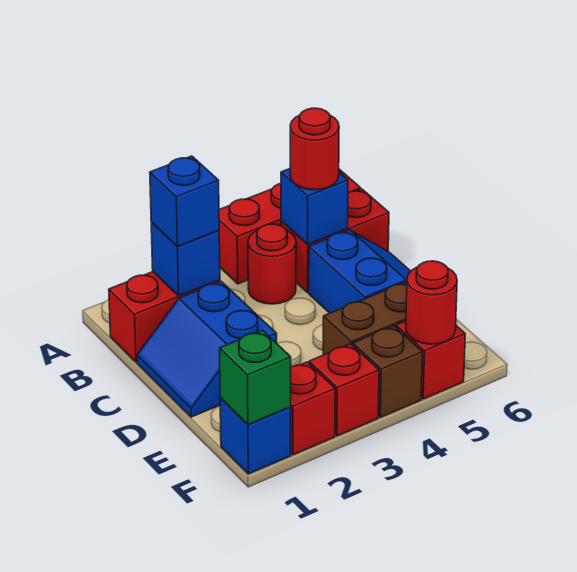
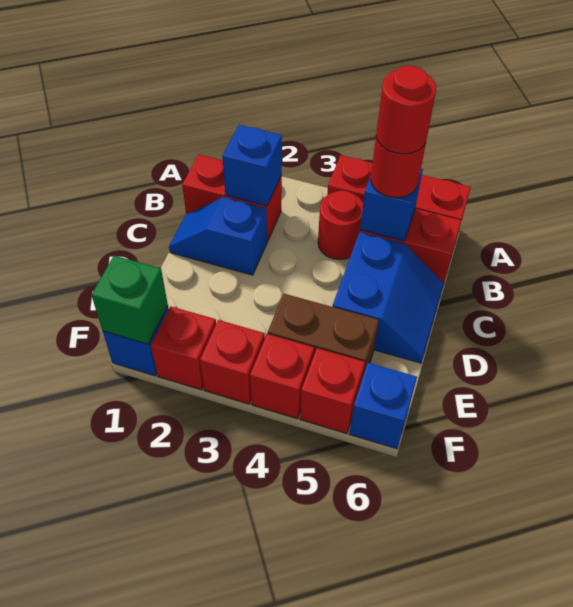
blue 1x1 brick [150,156,219,246] -> blue 1x1 brick moved to [350,363,417,449]
blue 2x2 slope [137,281,277,417] -> blue 1x2 slope [169,197,267,275]
brown 1x1 brick [353,326,423,417] -> red 1x1 brick [250,334,314,419]
red 1x1 round brick [406,261,457,344] -> red 1x1 round brick moved to [376,66,436,154]

